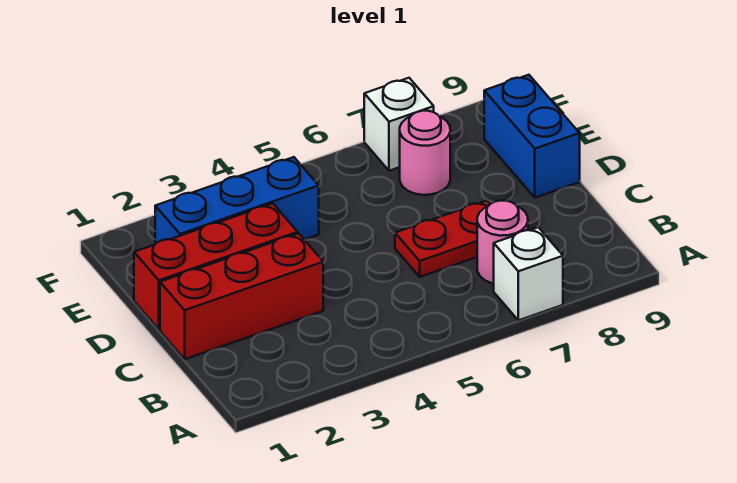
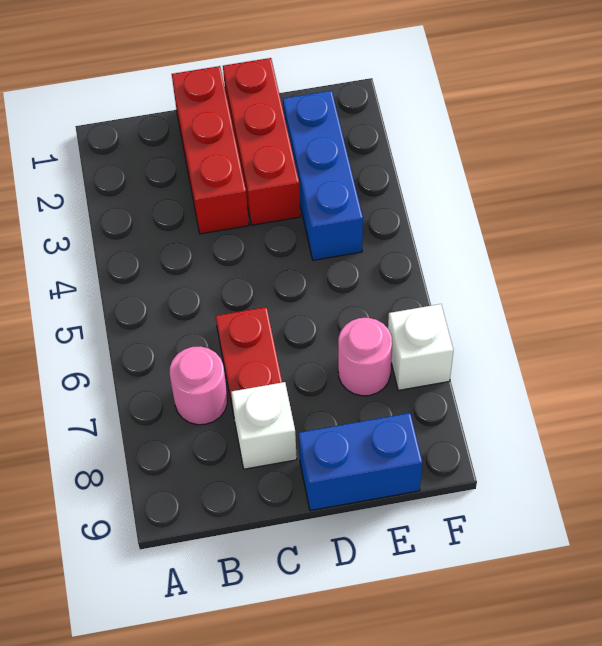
white 1x1 brick [494,227,563,320] -> white 1x1 brick moved to [231,382,297,469]

